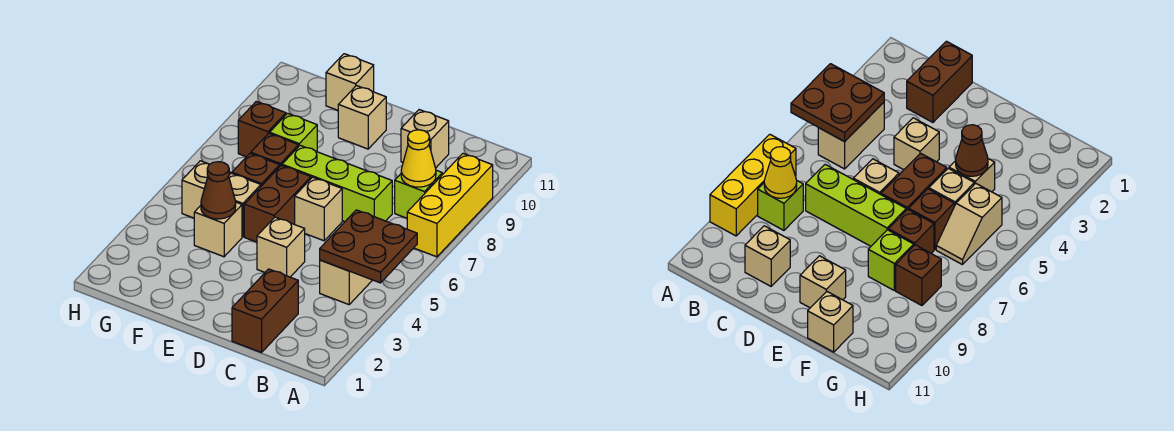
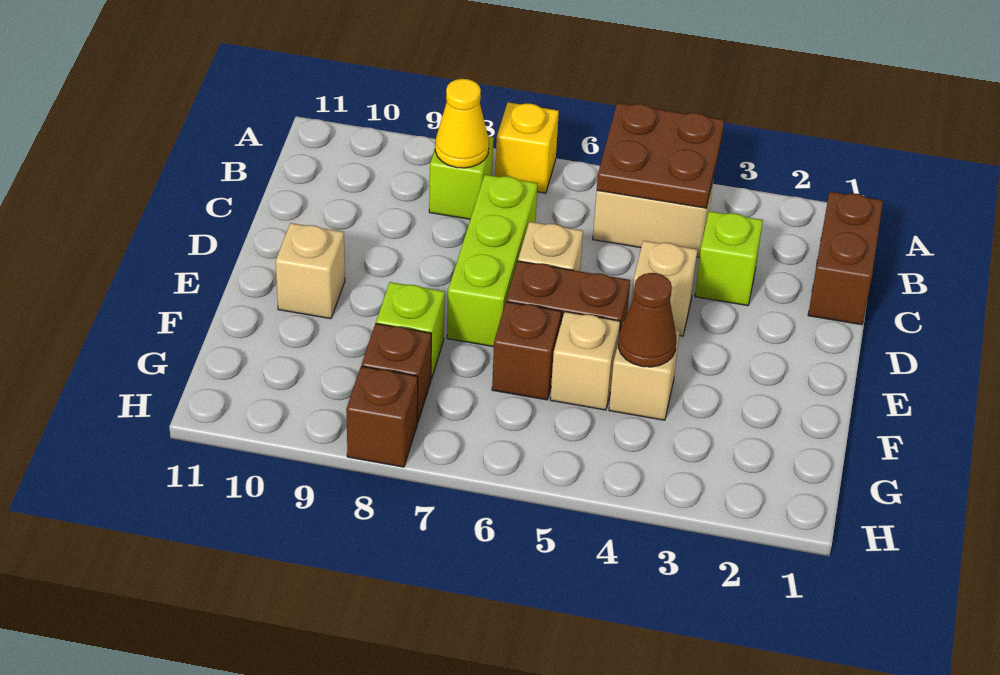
yellow 1x3 brick [407,154,493,257] -> yellow 1x1 brick [495,103,559,193]
brown 1x2 brick [232,269,298,353] -> brown 1x2 brick turned to [808,192,883,325]
none -> lime 1x1 brick [695,211,763,306]
tan 1x1 brick [401,110,449,168] -> none
brown 1x1 brick [251,133,298,166] -> brown 1x1 brick moved to [346,366,418,467]
tan 1x1 brick [326,54,374,110] -> none
tan 1x2 slope [182,161,231,218] -> none

